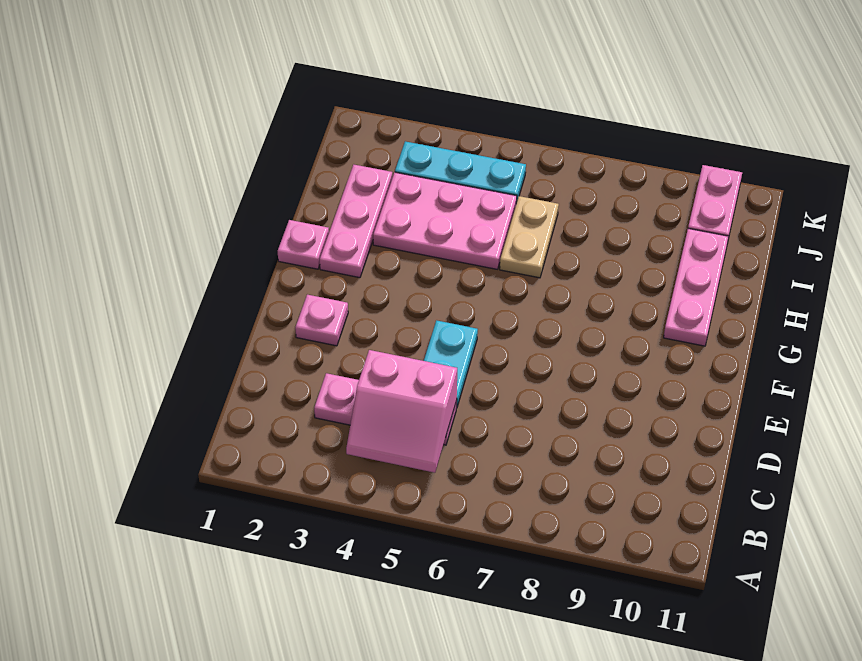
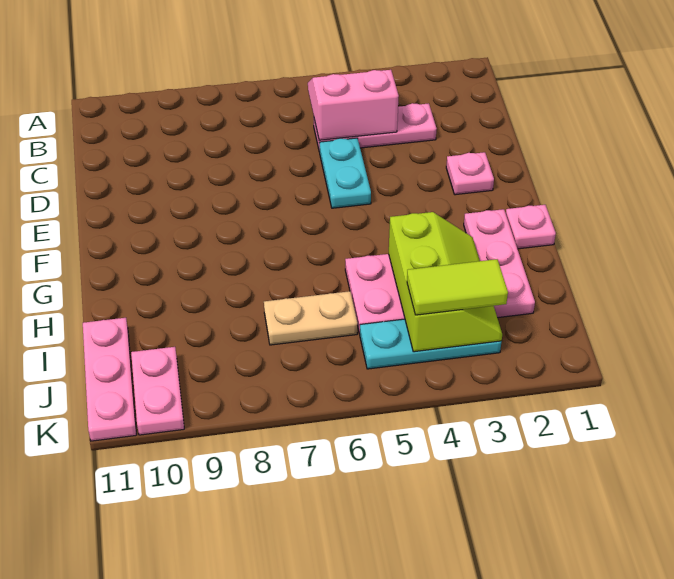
pink 1x3 plate [664,229,729,346] -> pink 1x3 plate moved to [83,318,136,441]
none -> lime 2x3 slope [389,212,502,352]
tan 1x2 plate [500,196,559,278] -> tan 1x2 plate turned to [264,291,357,345]
none -> lime 1x2 tile [407,259,508,315]

